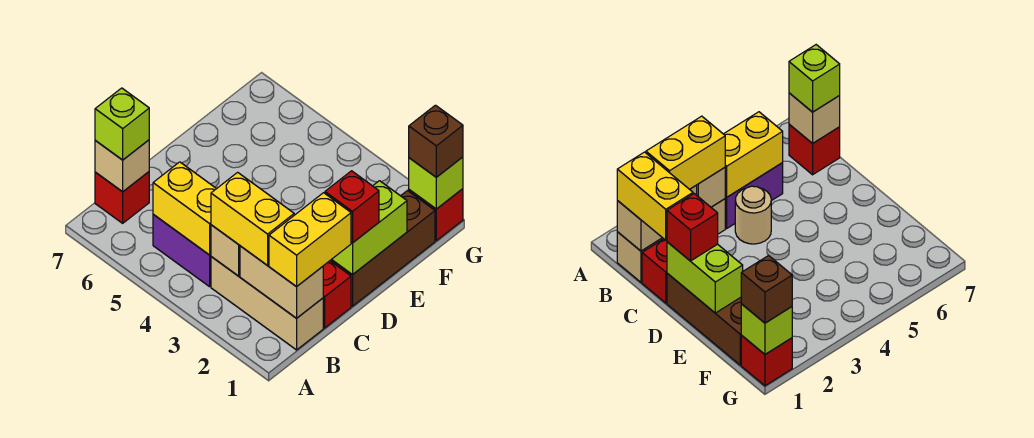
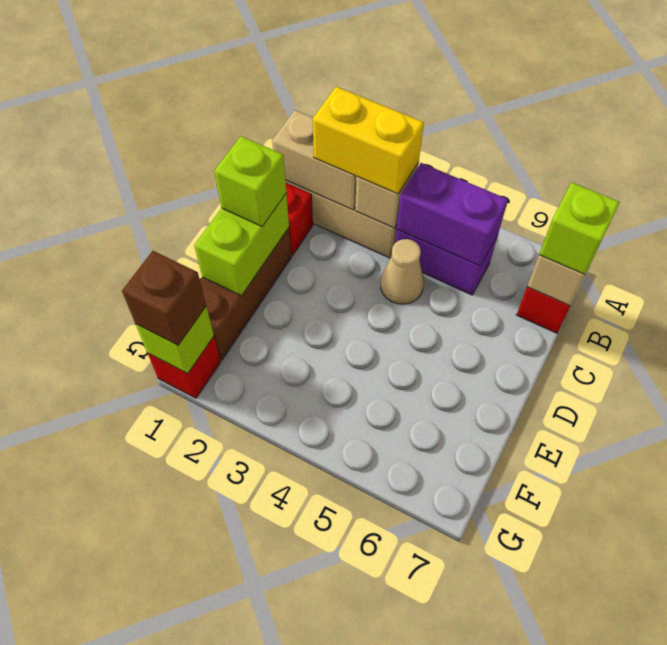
yellow 1x2 brick [269,193,351,287] -> none
yellow 1x2 brick [153,162,216,255] -> purple 1x2 brick [397,163,508,266]
tan 1x1 round brick [735,186,771,244] -> tan 1x1 cone [381,239,424,304]
red 1x1 brick [325,171,379,243] -> lime 1x1 brick [214,136,286,226]

